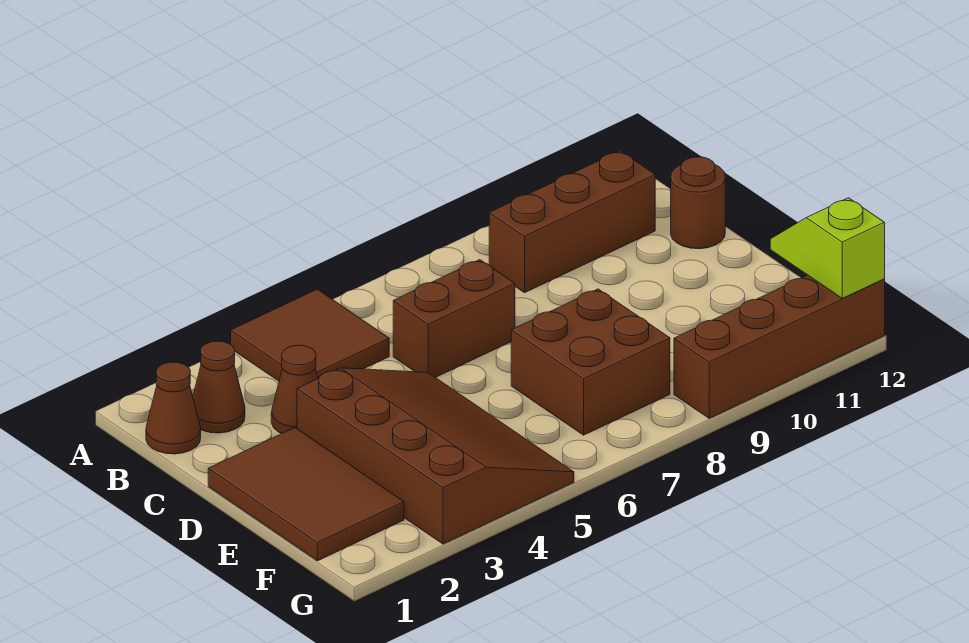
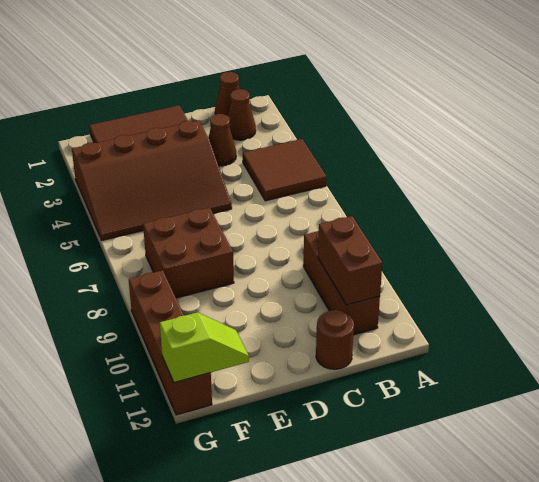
brown 1x2 brick [393,260,515,377] -> brown 1x2 brick moved to [318,216,382,305]

